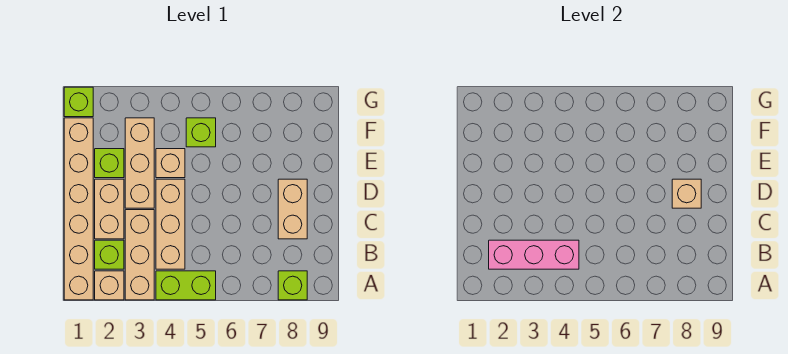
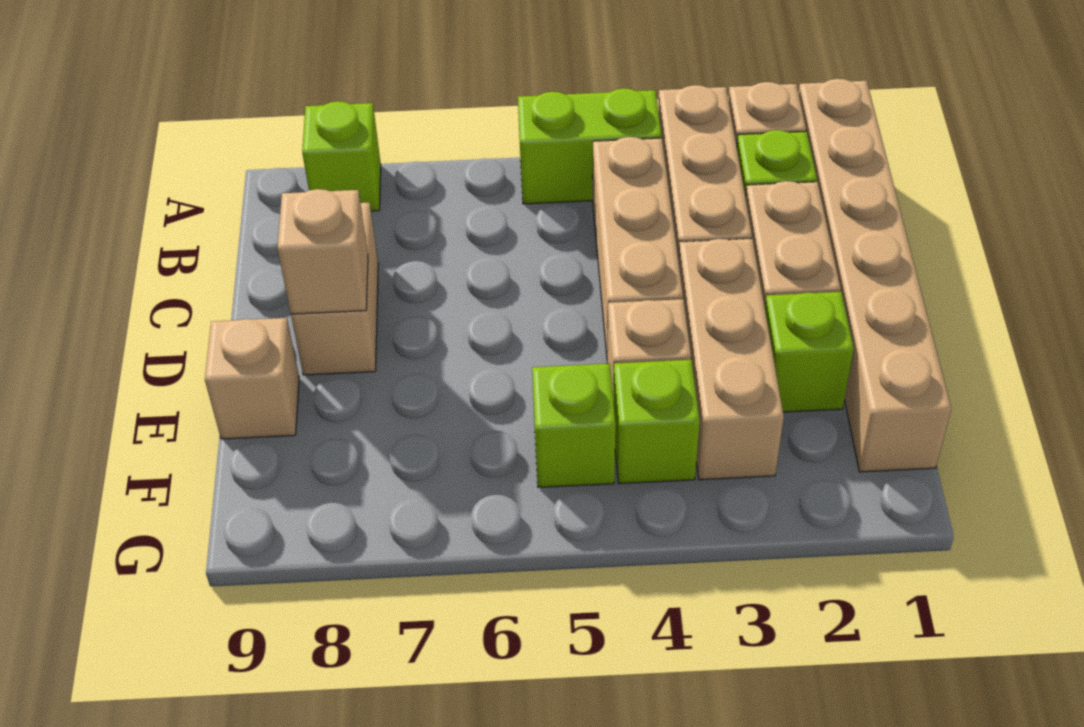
pink 1x3 brick [489,240,579,269] -> none
none -> tan 1x1 brick [205,318,299,439]
lime 1x1 brick [64,87,93,117] -> lime 1x1 brick moved to [613,360,700,484]

